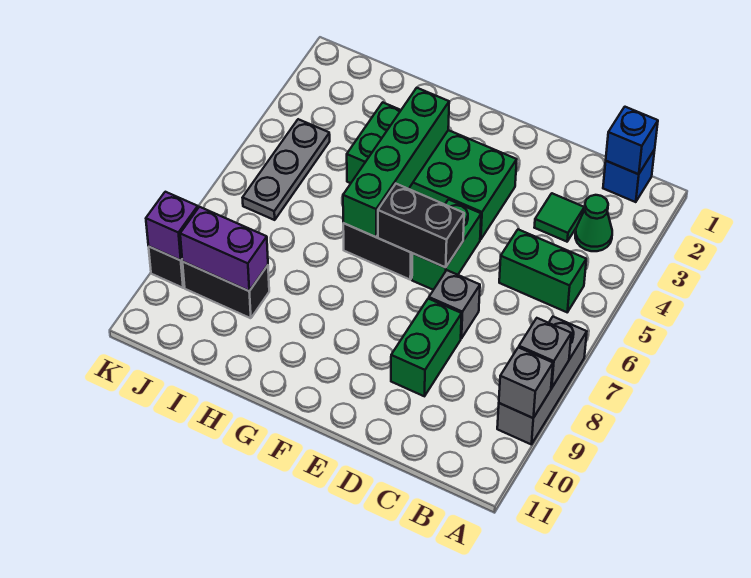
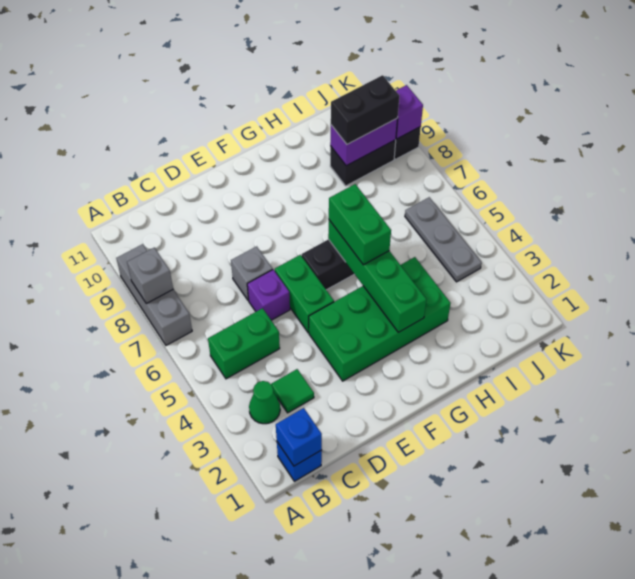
grey 1x1 brick [499,347,553,418] -> none
none -> purple 1x1 brick [247,270,290,320]
green 1x2 brick [391,299,462,396] -> green 1x2 brick moved to [329,184,391,265]
black 1x2 brick [378,184,464,267] -> black 1x2 brick moved to [331,75,399,144]

